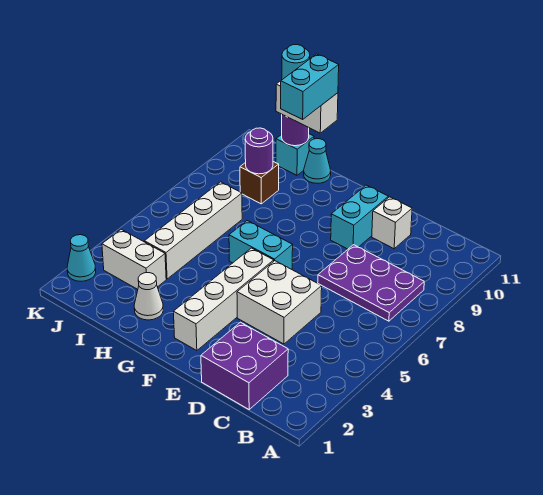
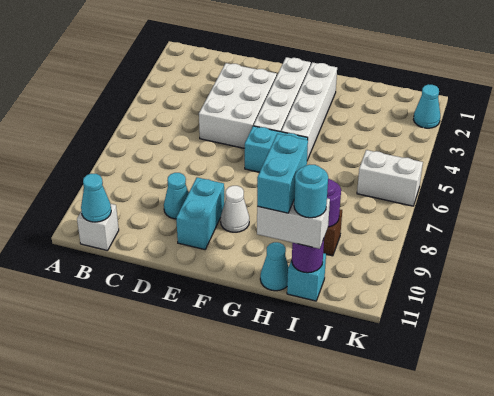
purple 2x3 plate [318,245,424,321] -> none
none -> cyan 1x1 cone [81,174,111,222]
purple 2x2 brick [201,322,288,409] -> none
white 2x2 brick [237,261,322,344] -> white 2x3 brick [199,63,277,148]
none -> cyan 1x1 cone [164,173,189,219]
white 1x1 brick [372,197,412,249] -> white 1x1 brick moved to [77,204,119,251]
white 1x1 cone [134,273,163,320] -> white 1x1 cone moved to [221,186,249,232]
white 1x2 brick [102,229,166,289] -> white 1x2 brick moved to [357,150,423,206]
white 1x4 brick [144,182,242,279] -> white 1x4 brick moved to [281,62,337,160]

